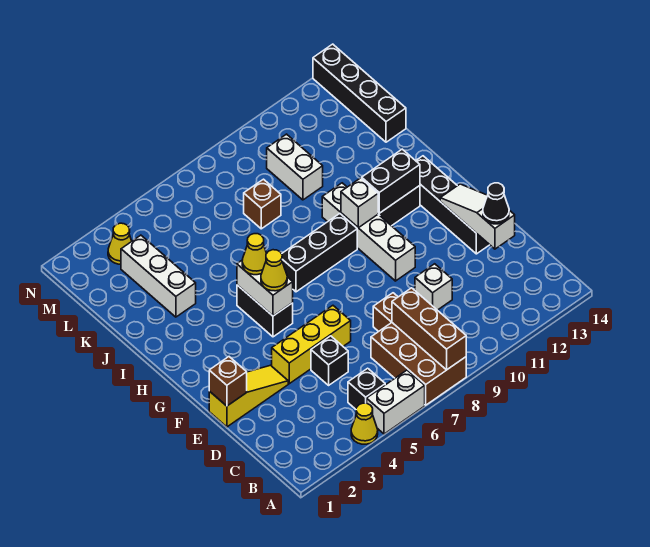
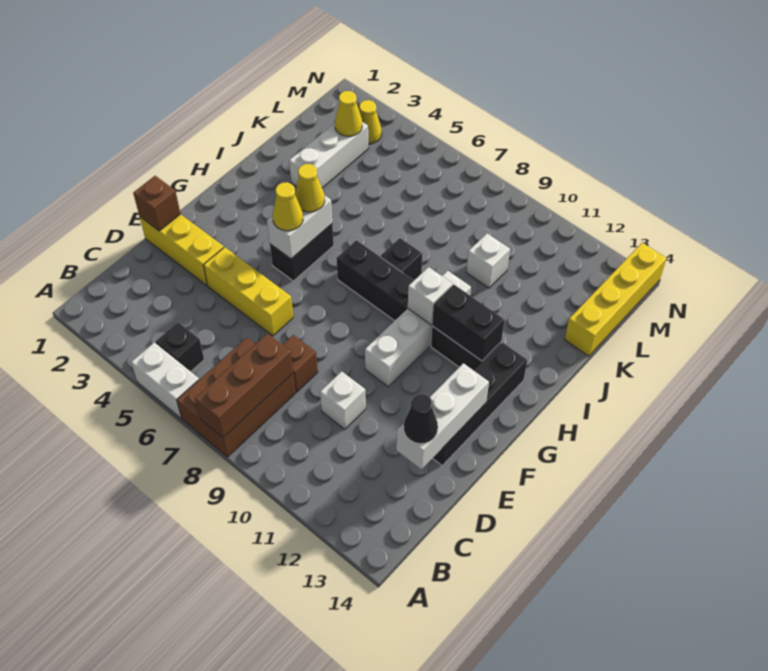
yellow 1x1 cone [351,403,378,444] -> yellow 1x1 cone moved to [335,91,362,136]
black 1x1 brick [311,336,348,385] -> black 1x1 brick moved to [381,238,422,280]
white 1x3 slope [440,184,515,249] -> white 1x3 brick [396,363,489,470]
yellow 1x3 slope [209,365,288,427] -> yellow 1x3 brick [140,214,224,285]
brown 1x1 brick [244,179,281,229] -> none
white 1x2 brick [267,134,323,200] -> white 1x1 brick [466,234,510,288]
black 1x4 brick [313,44,406,142] -> yellow 1x4 brick [564,243,667,356]

